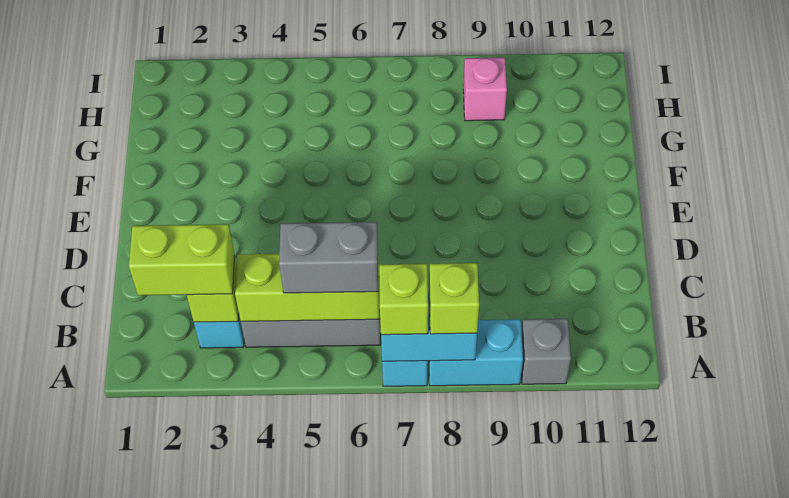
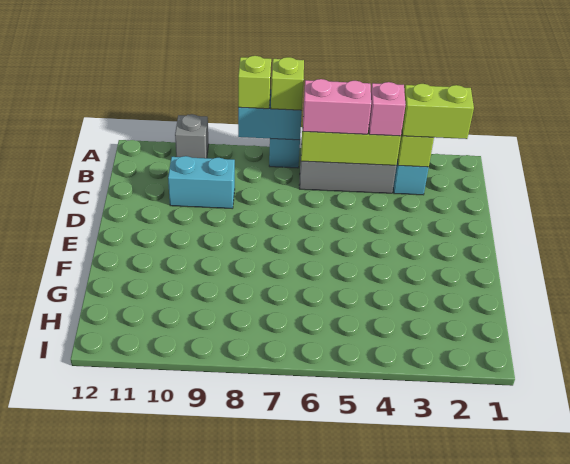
cyan 1x2 brick [429,319,523,386] -> cyan 1x2 brick moved to [168,156,235,208]
grey 1x2 brick [279,222,378,293] -> pink 1x2 brick [303,79,371,134]
pink 1x1 brick [463,58,507,121] -> pink 1x1 brick moved to [369,82,405,136]

